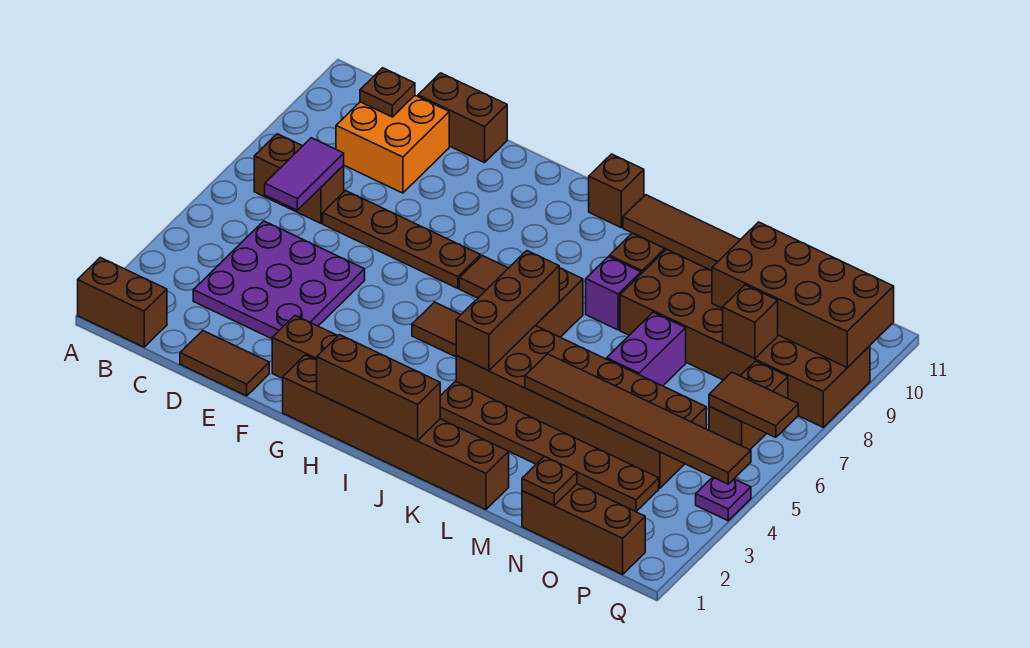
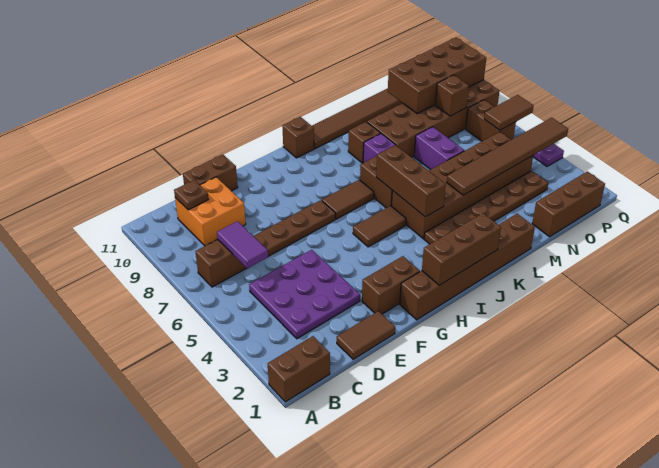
brown 1x1 plate [522,456,577,505] -> none

